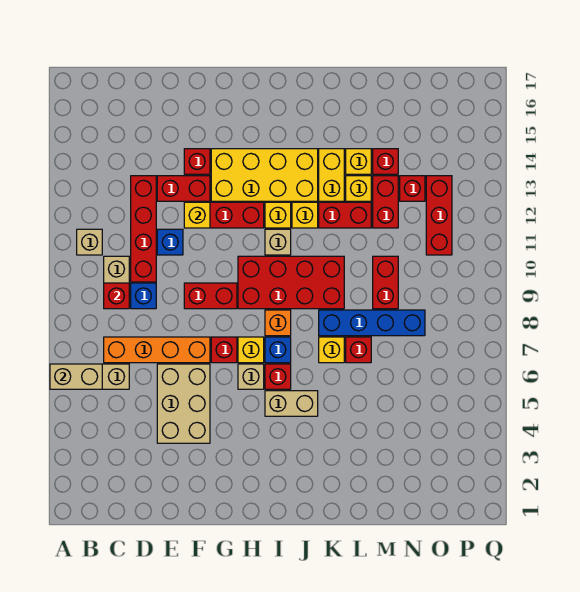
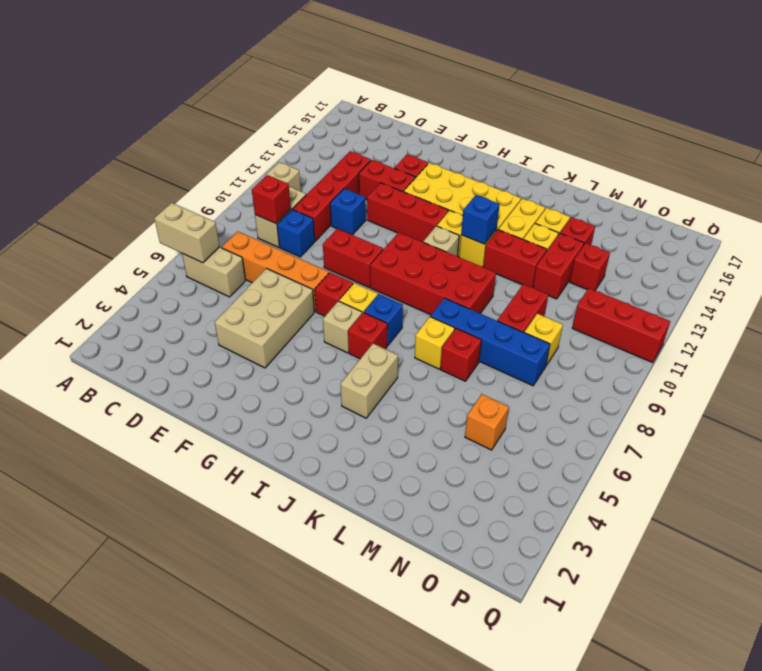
yellow 1x1 brick [184,202,210,228] -> yellow 1x1 brick moved to [524,314,563,365]
tan 1x2 brick [265,391,318,416] -> tan 1x2 brick turned to [340,344,398,418]
orange 1x1 brick [265,310,291,336] -> orange 1x1 brick moved to [465,394,509,450]
none -> blue 1x1 brick [461,195,500,244]
red 1x3 brick [426,176,452,255] -> red 1x3 brick turned to [572,288,670,363]

